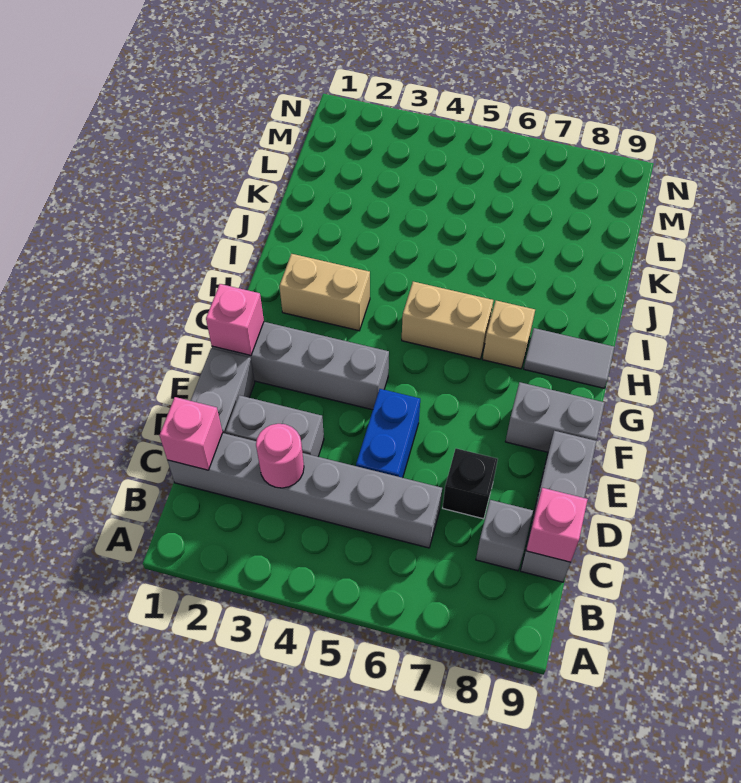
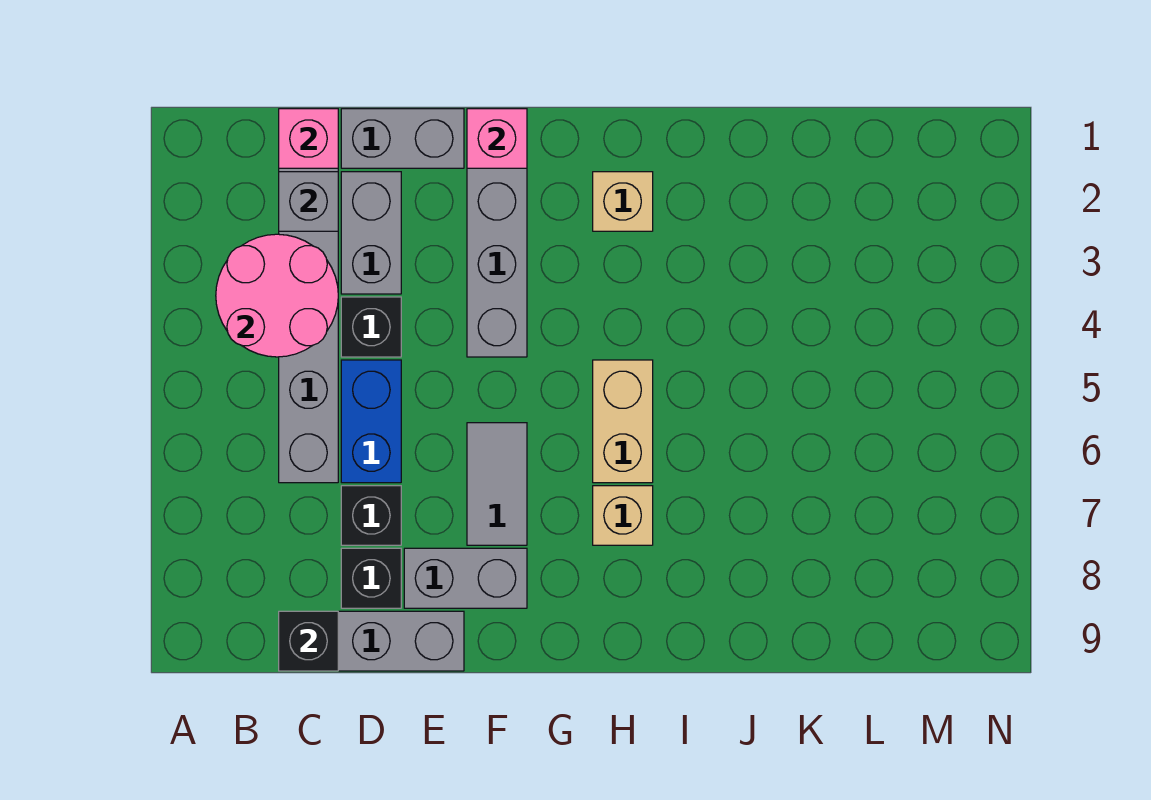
pink 1x1 round brick [256,424,304,488] -> pink 2x2 round brick [216,234,338,357]
grey 1x1 brick [476,500,533,571] -> grey 1x1 brick moved to [279,172,338,231]
pink 1x1 brick [526,488,588,562] -> black 1x1 brick [279,611,338,671]
none -> black 1x1 brick [341,297,401,357]
blue 1x2 brick [356,389,420,478] -> blue 1x2 brick turned to [341,360,401,483]
none -> black 1x1 brick [341,548,401,608]
grey 1x2 brick [505,382,604,452] -> grey 1x2 brick turned to [404,548,527,608]
tan 1x2 brick [279,254,370,331] -> tan 1x1 brick [593,172,653,231]
grey 1x2 tile [524,328,614,388] -> grey 1x2 tile moved to [467,423,527,545]

